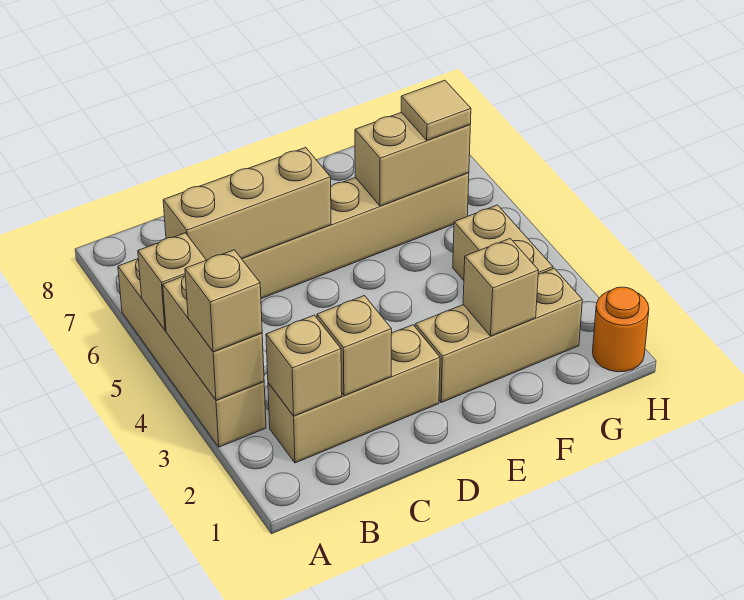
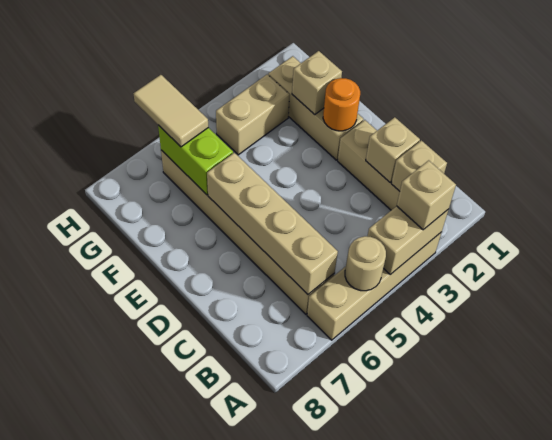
tan 1x1 brick [138,233,206,330] -> tan 1x1 round brick [345,236,386,291]
tan 1x3 brick [163,147,331,260] -> tan 1x4 brick [207,153,338,294]
tan 1x2 brick [355,112,470,206] -> lime 1x2 brick [158,125,233,195]
tan 1x1 tile [401,80,471,140] -> tan 1x2 tile [133,75,208,147]
orange 1x1 round brick [593,287,649,372] -> orange 1x1 round brick moved to [323,78,360,131]

